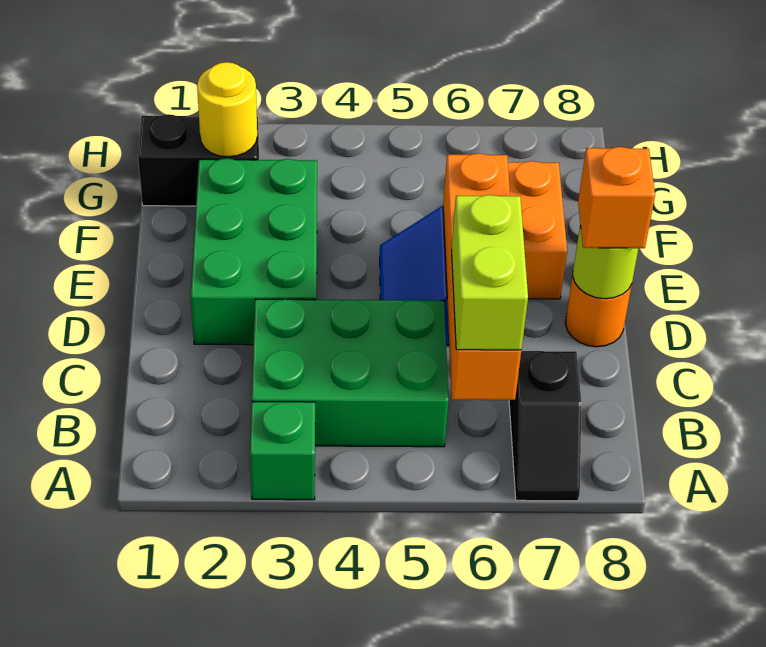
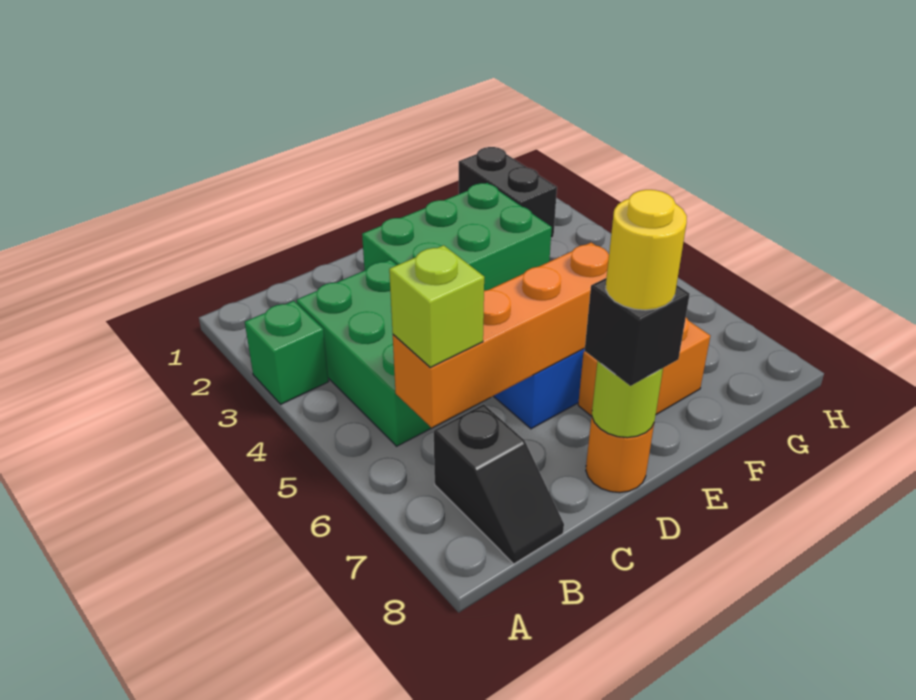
black 1x2 slope [509,351,581,501] -> black 1x2 slope turned to [434,404,564,564]
lime 1x2 brick [452,195,528,350] -> lime 1x1 brick [389,245,484,368]
orange 1x1 brick [578,147,655,248] -> black 1x1 brick [585,278,690,386]
yellow 1x1 round brick [197,62,257,157] -> yellow 1x1 round brick moved to [606,190,687,310]

